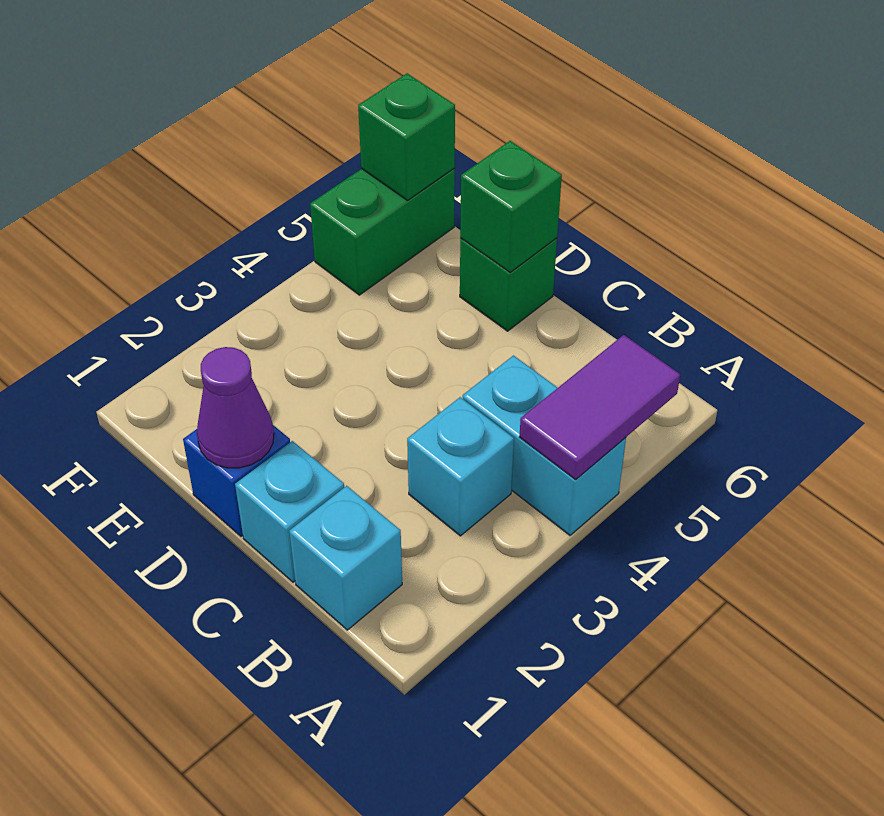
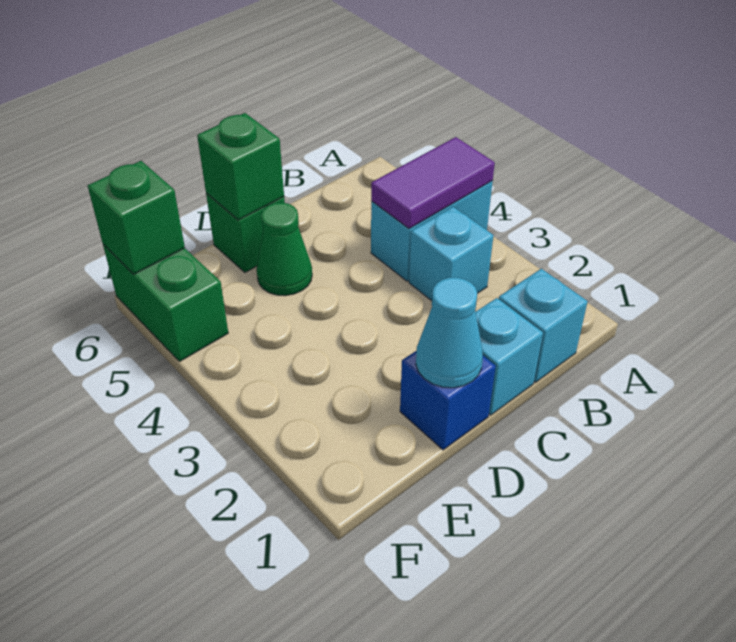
purple 1x2 tile [520,335,680,480] -> purple 1x2 tile turned to [371,137,495,229]
purple 1x1 cone [197,347,274,468] -> cyan 1x1 cone [416,278,483,388]
none -> green 1x1 cone [256,203,312,296]

